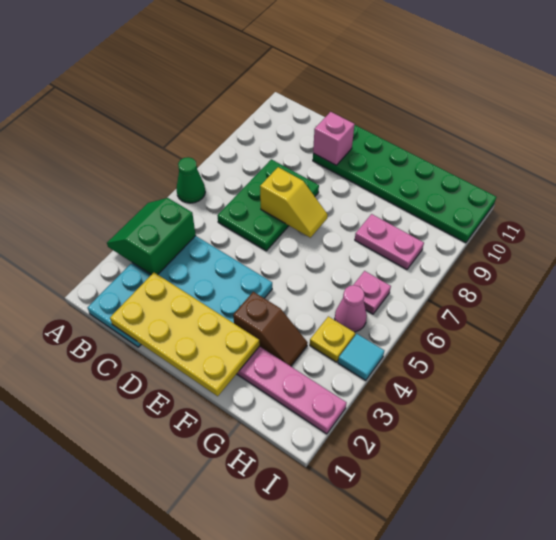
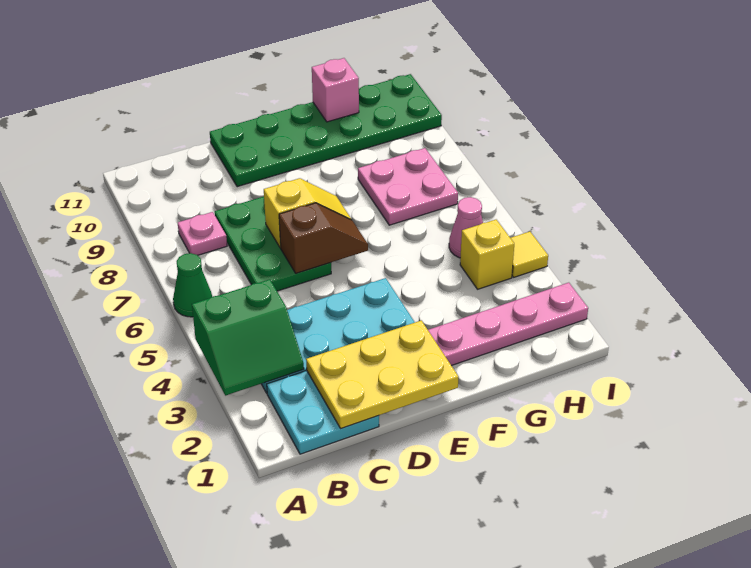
green 2x2 slope [107,198,196,275] -> green 2x2 slope turned to [192,279,304,396]
yellow 2x4 plate [110,273,260,396] -> yellow 2x3 plate [306,320,459,428]
pink 1x1 brick [313,112,355,165] -> pink 1x1 brick moved to [312,58,359,122]
brown 1x2 slope [233,292,307,366] -> brown 1x2 slope moved to [279,203,368,273]
pink 1x2 plate [355,214,424,270] -> pink 2x2 plate [358,148,458,225]
yellow 1x1 plate [310,316,355,362] -> yellow 1x1 brick [460,220,514,289]
pink 1x1 plate [354,271,391,314] -> pink 1x1 plate moved to [178,212,227,255]
cyan 1x1 tile [338,334,384,380] -> yellow 1x1 tile [511,232,548,277]

